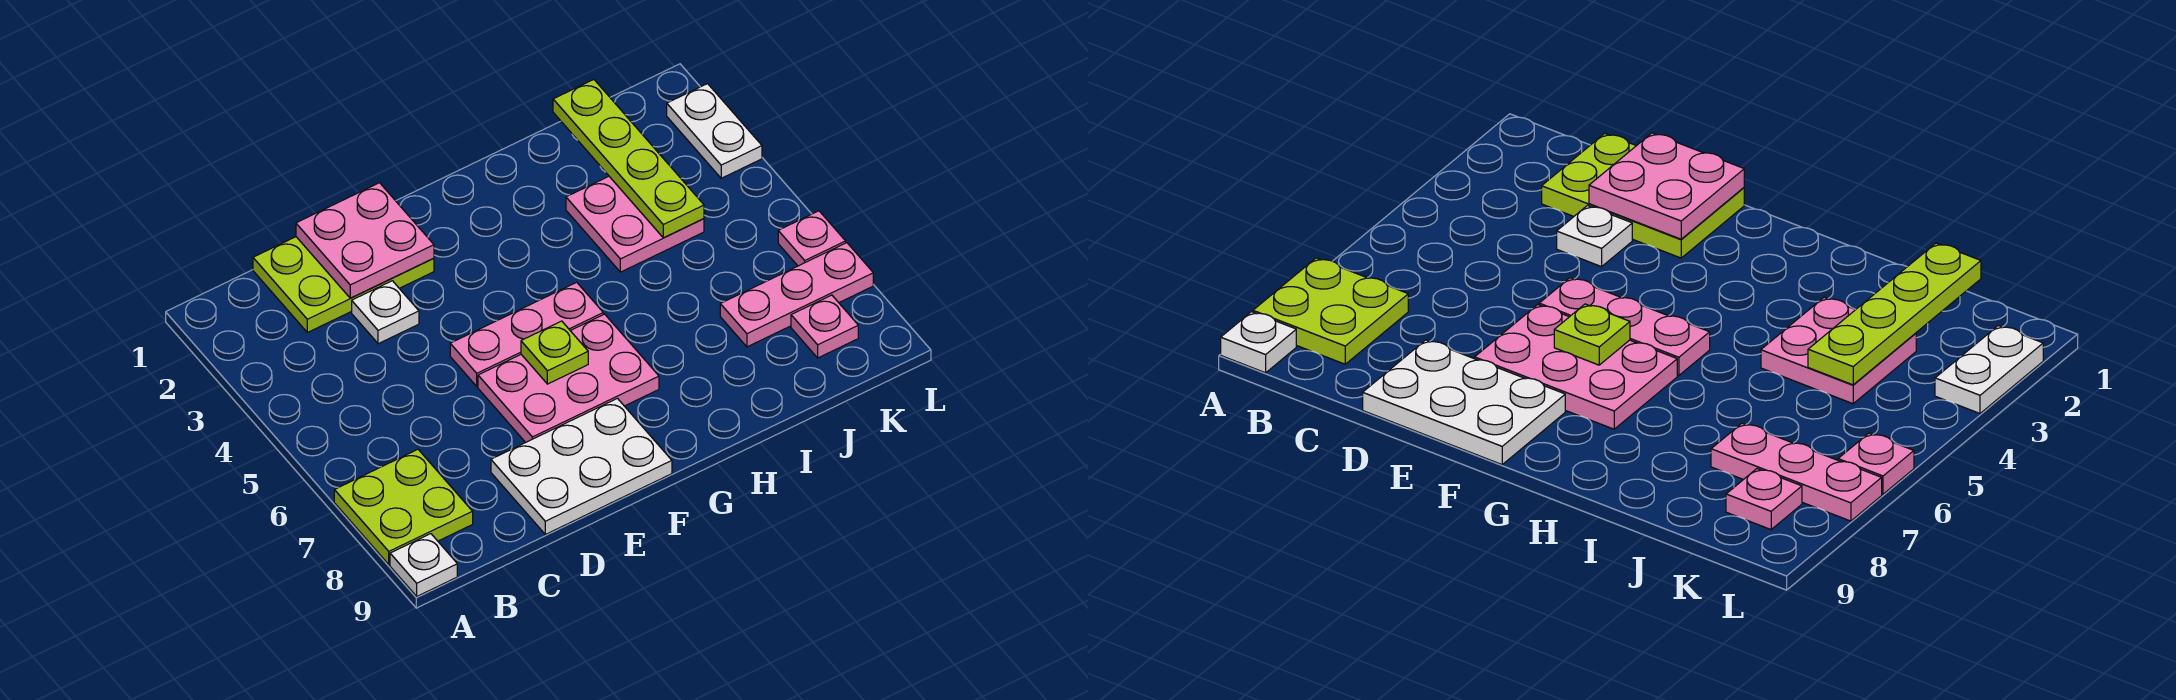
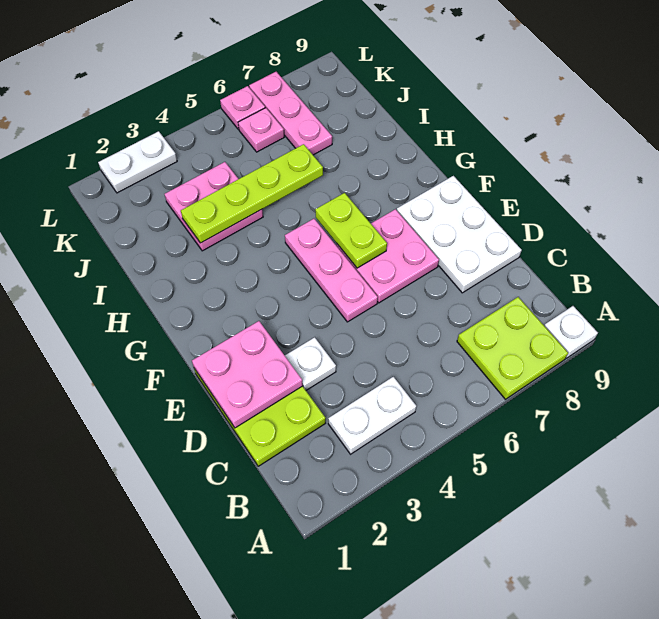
none -> white 1x2 plate [328,377,416,454]
pink 2x3 plate [478,314,659,442] -> pink 2x2 plate [337,209,439,303]
lime 1x1 plate [521,321,588,384] -> lime 1x2 plate [315,193,387,268]
lime 1x4 plate [553,80,704,238] -> lime 1x4 plate moved to [181,144,323,243]
pink 1x1 plate [791,295,858,358] -> pink 1x1 plate moved to [238,108,284,152]

